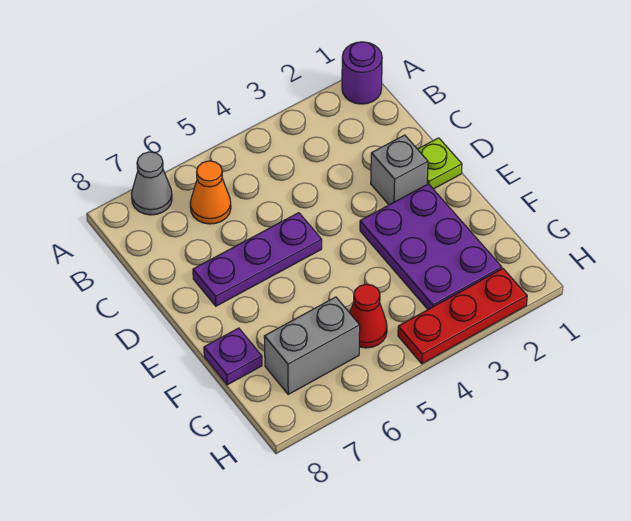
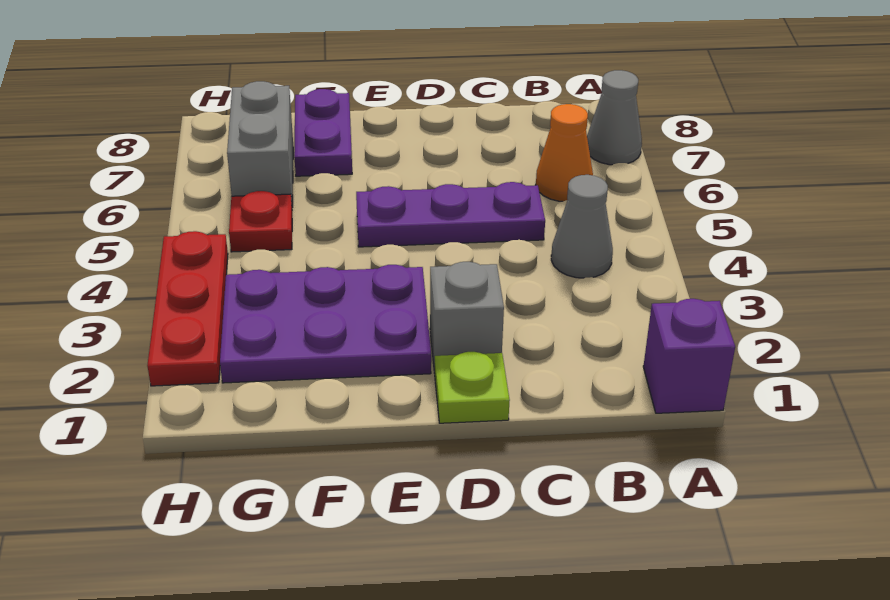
purple 1x1 round brick [342,42,382,104] -> purple 1x1 brick [643,299,735,413]
none -> grey 1x1 cone [551,175,613,278]
purple 1x3 plate [193,213,322,306] -> purple 1x3 plate turned to [356,182,545,247]
purple 1x1 plate [204,328,262,385] -> purple 1x2 plate [294,89,352,176]
red 1x1 cone [350,284,387,348] -> red 1x1 plate [229,191,292,252]

